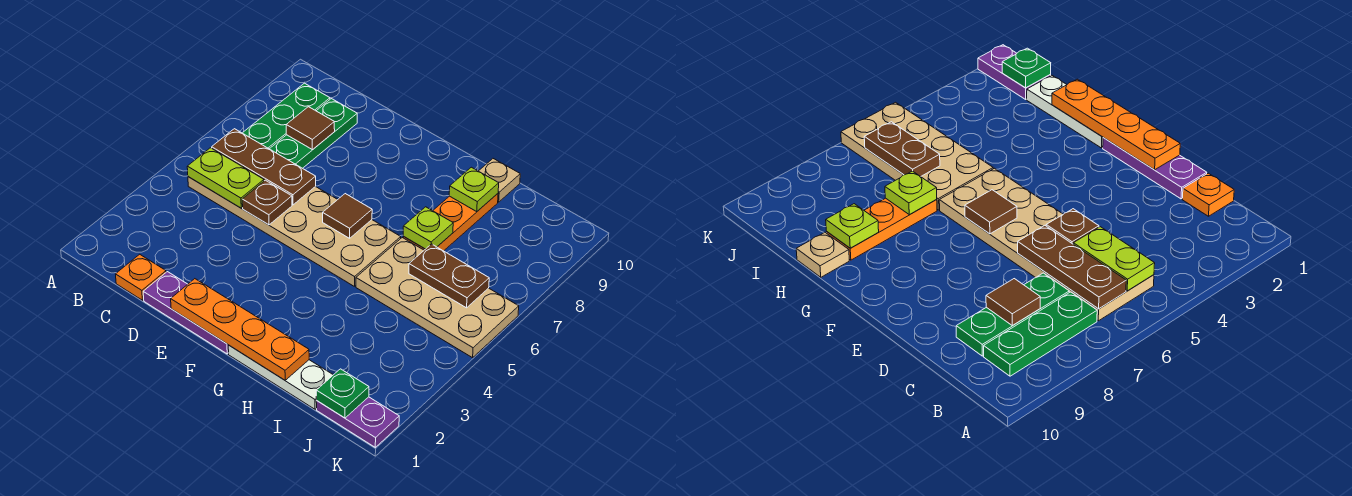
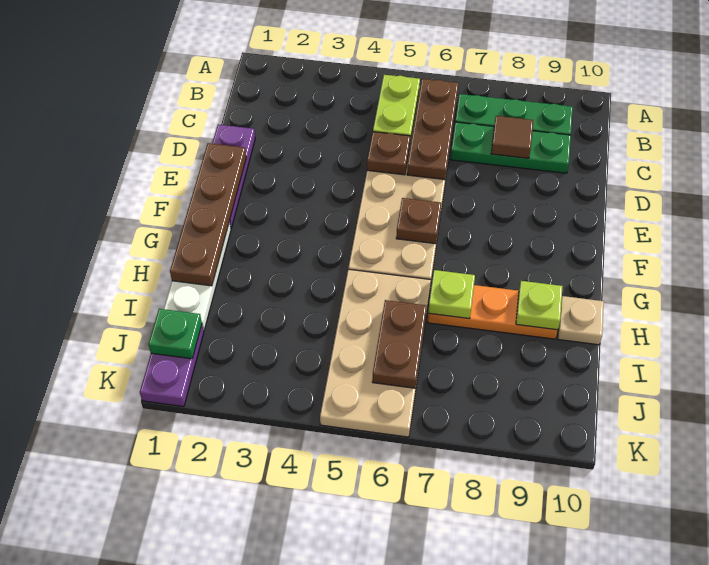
orange 1x1 plate [116,254,166,300] -> none
orange 1x4 plate [171,279,309,380] -> brown 1x4 plate [170,143,246,286]
brown 1x1 tile [323,194,372,238] -> brown 1x1 plate [396,198,441,244]

